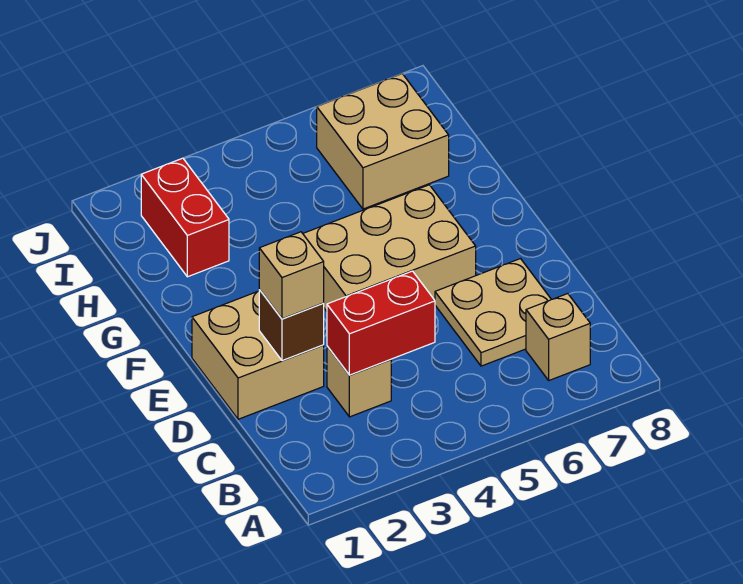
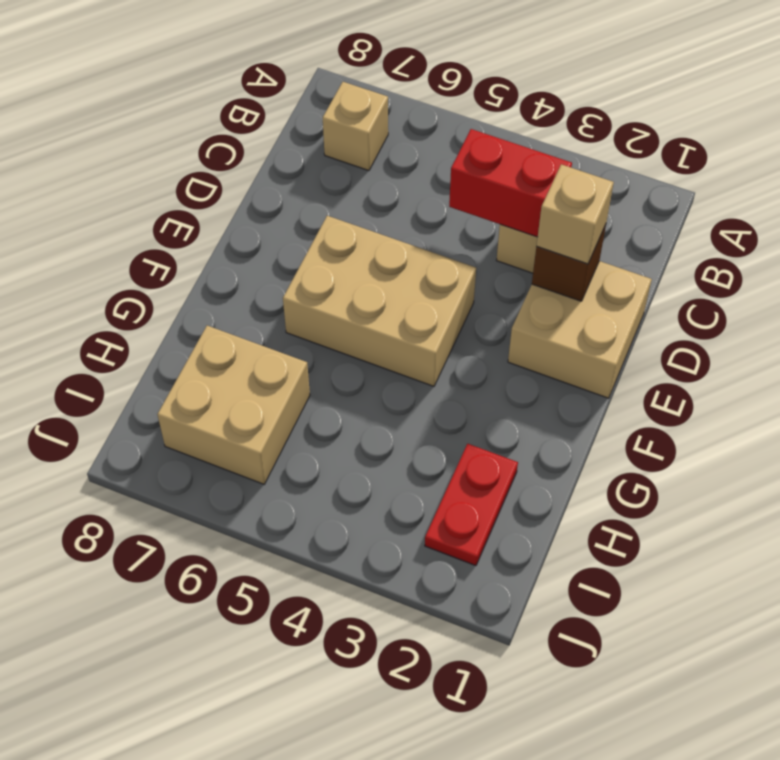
tan 2x2 plate [435,259,551,366] -> none
red 1x2 brick [141,158,229,277] -> red 1x2 plate [425,444,518,566]

